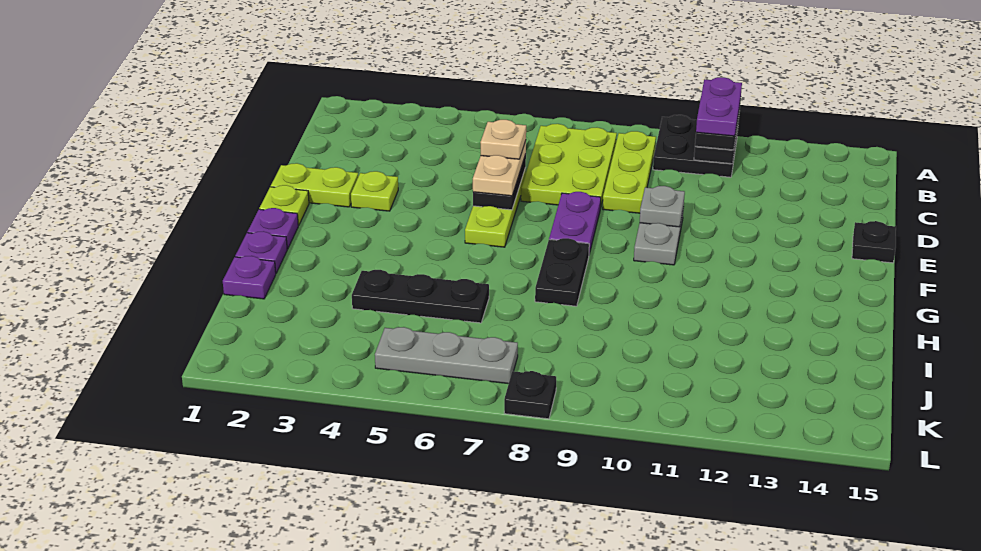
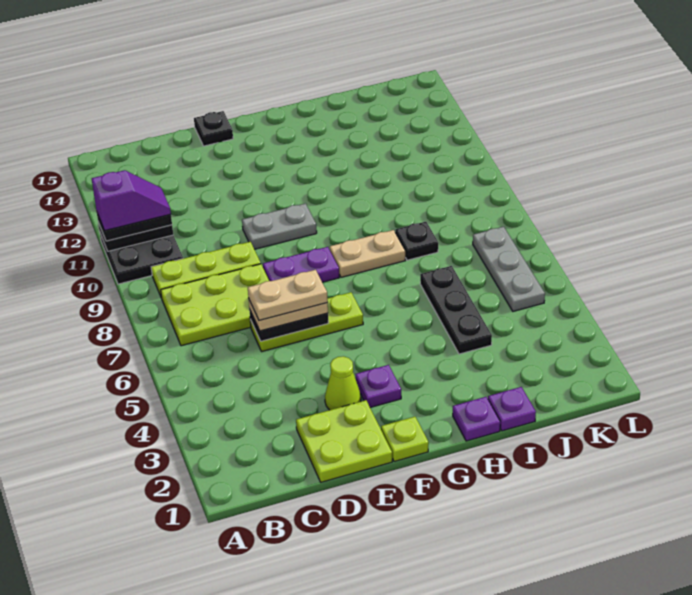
purple 1x2 plate [696,77,742,136] -> purple 1x2 slope [92,170,171,231]
tan 1x1 plate [480,120,526,159] -> tan 1x2 plate [248,270,328,320]
lime 1x2 plate [271,163,358,207] -> lime 2x2 plate [296,400,392,482]
lime 1x1 plate [351,171,398,211] -> lime 1x1 cone [325,356,361,410]
grey 1x1 plate [640,186,685,227] -> none
purple 1x1 plate [248,208,298,249] -> purple 1x1 plate moved to [355,365,401,408]
black 1x2 plate [535,238,589,306] -> tan 1x2 plate [330,230,405,277]
black 1x1 plate [504,371,556,419] -> black 1x1 plate moved to [395,222,438,260]

